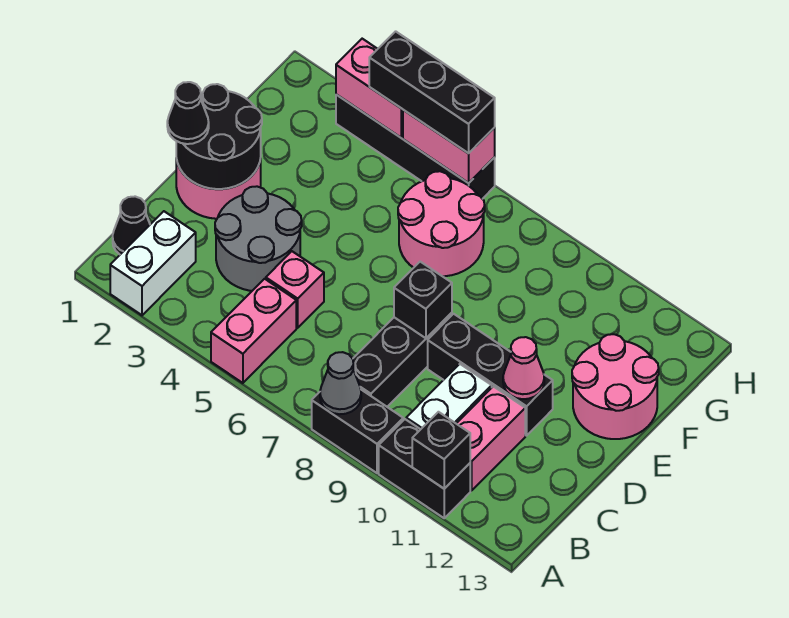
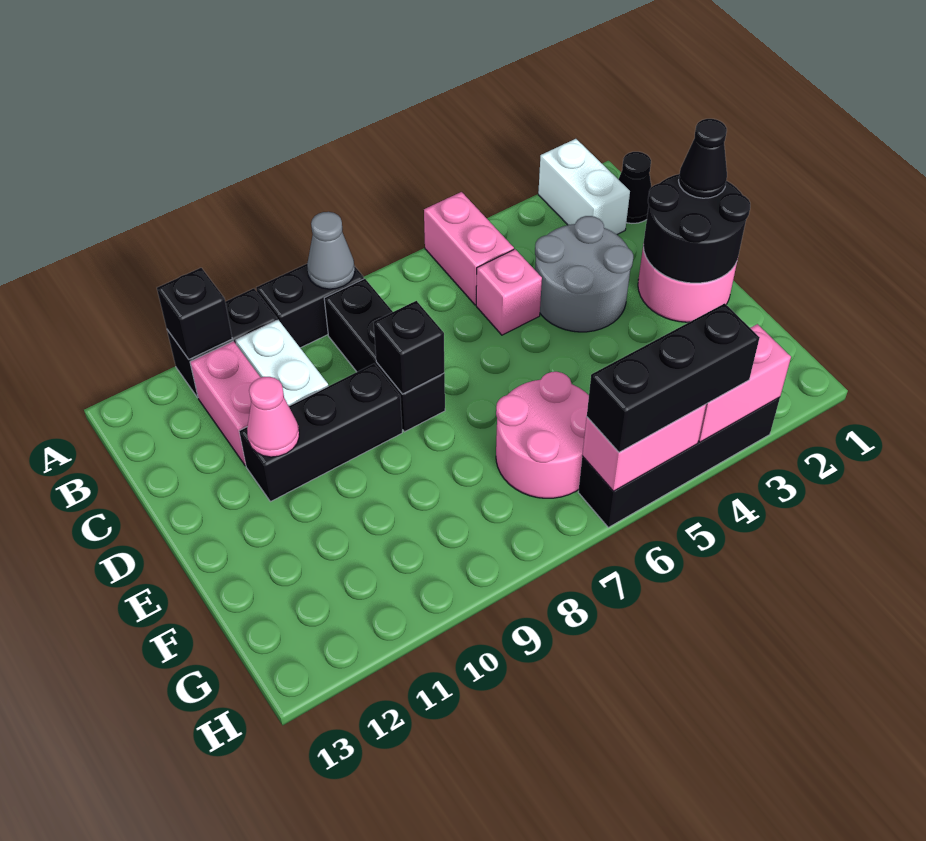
pink 2x2 round brick [572,334,659,439] -> none

